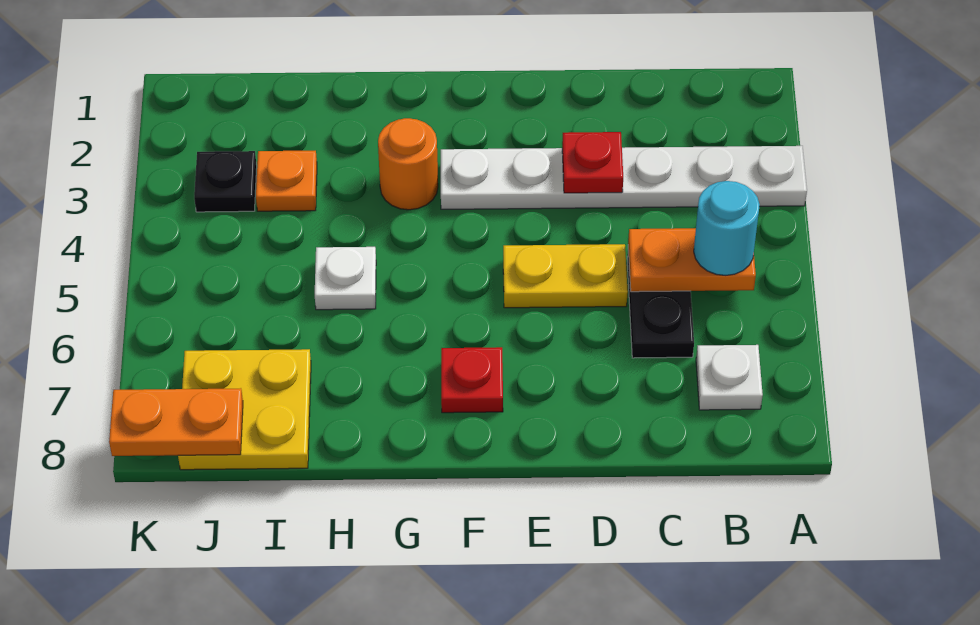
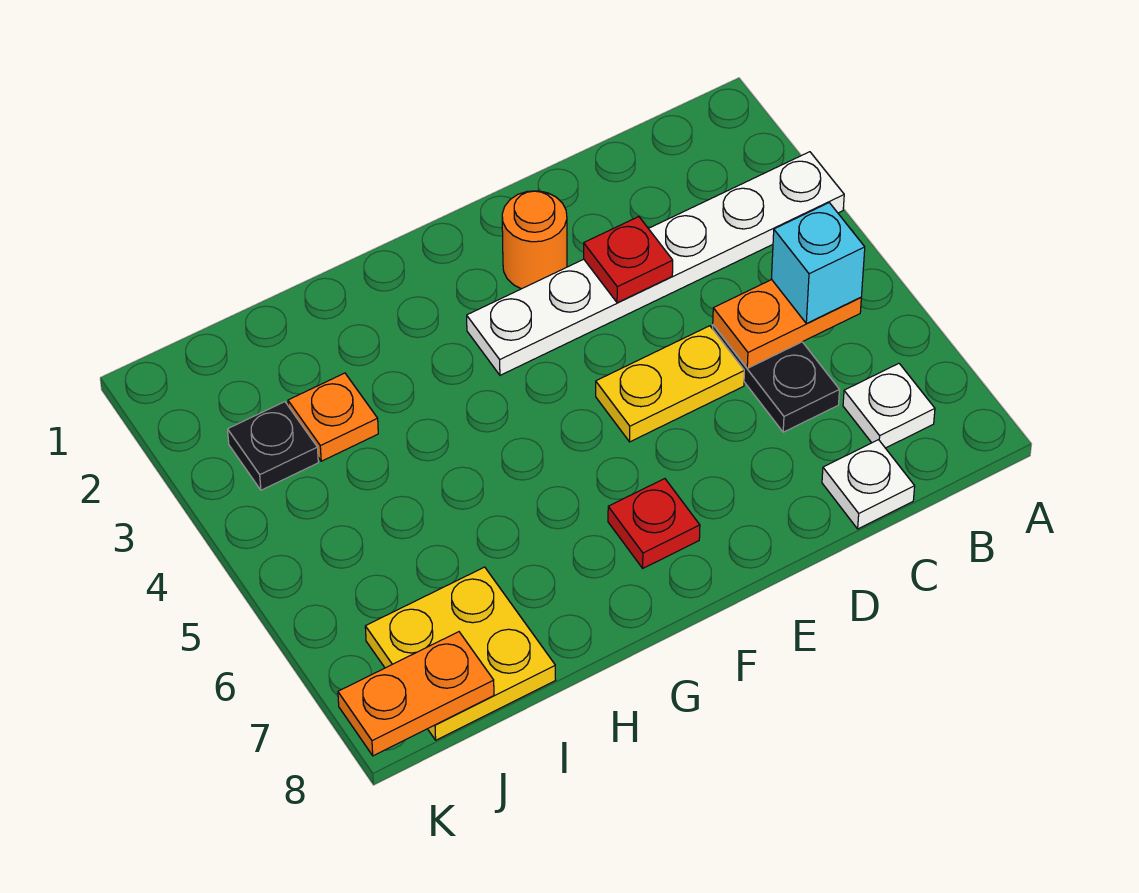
cyan 1x1 round brick [694,181,760,275] -> cyan 1x1 brick [771,203,865,323]
orange 1x1 round brick [378,118,438,210] -> orange 1x1 round brick moved to [502,191,567,289]
white 1x1 plate [315,247,376,310] -> white 1x1 plate moved to [822,440,915,529]

